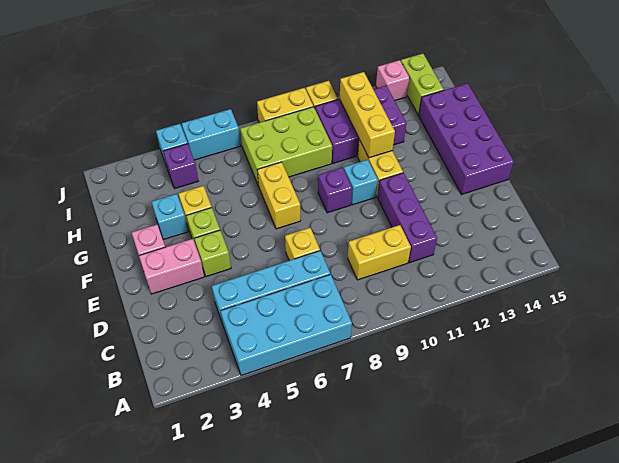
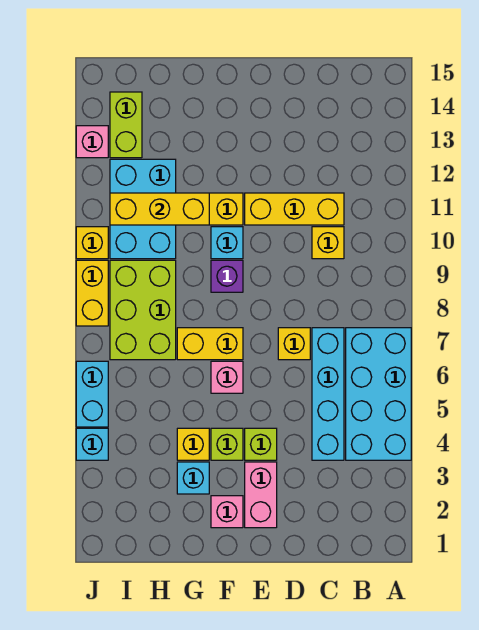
yellow 1x2 brick [348,225,411,280] -> yellow 1x1 brick [312,227,344,259]
purple 1x3 brick [378,173,437,263] -> yellow 1x3 brick [245,193,344,225]
purple 2x4 brick [419,83,514,194] -> none
none -> pink 1x1 brick [211,361,243,393]
purple 2x3 brick [315,86,406,163] -> cyan 2x3 brick [110,159,176,259]
purple 1x1 brick [163,144,198,189] -> none
lime 1x2 brick [401,54,444,115] -> lime 1x2 brick turned to [110,92,142,158]

